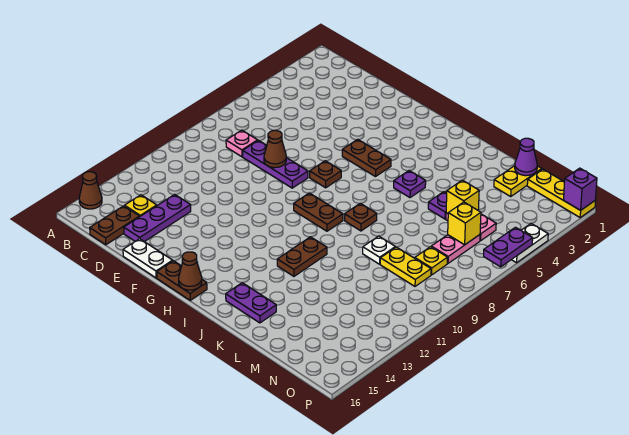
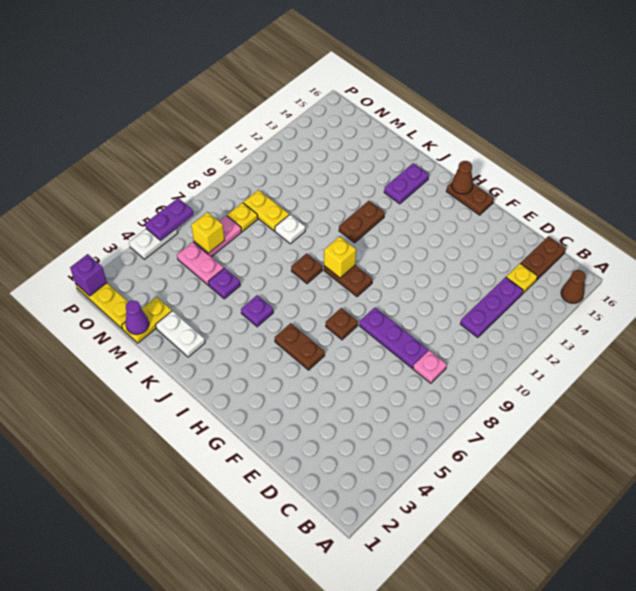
purple 1x3 plate [124,194,191,242] -> purple 1x3 plate moved to [460,277,523,338]
brown 1x1 cone [264,130,286,168] -> none
white 1x2 plate [123,239,173,278] -> white 1x2 plate moved to [156,311,205,357]
purple 1x2 plate [226,283,276,323] -> purple 1x2 plate turned to [384,163,429,204]
yellow 1x1 brick [446,180,479,213] -> yellow 1x1 brick moved to [324,236,356,278]

